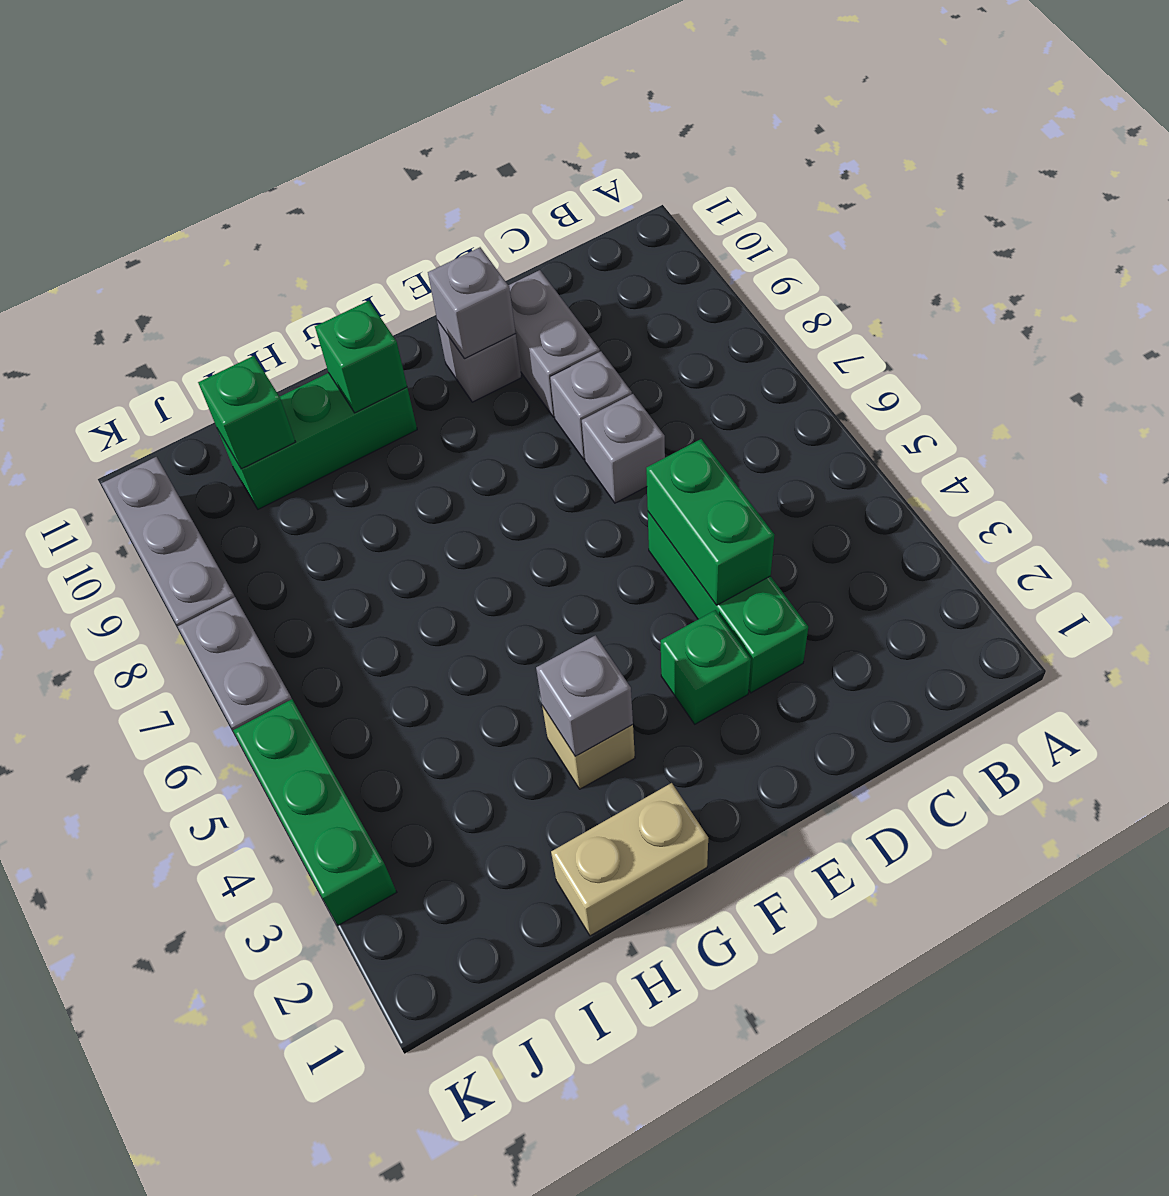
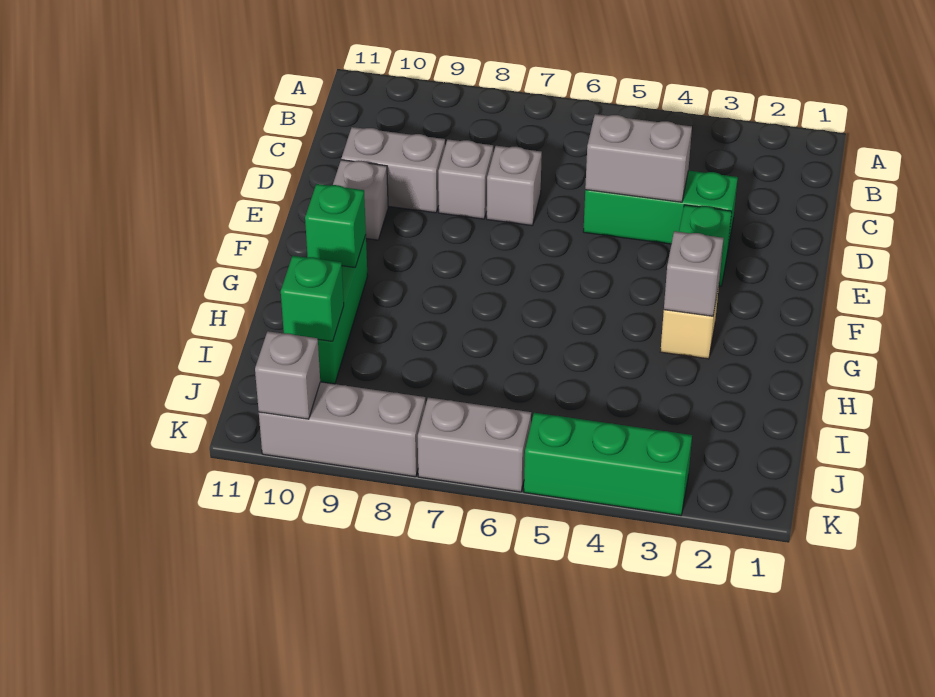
green 1x2 brick [646,439,774,605] -> grey 1x2 brick [585,114,692,202]
grey 1x1 brick [428,247,516,359] -> grey 1x1 brick moved to [255,331,320,419]
tan 1x2 brick [551,783,708,936] -> none

